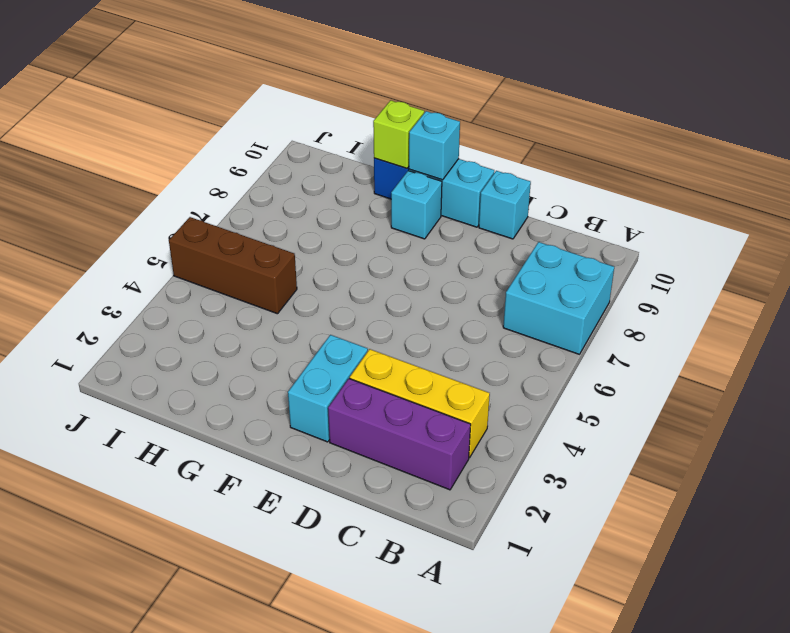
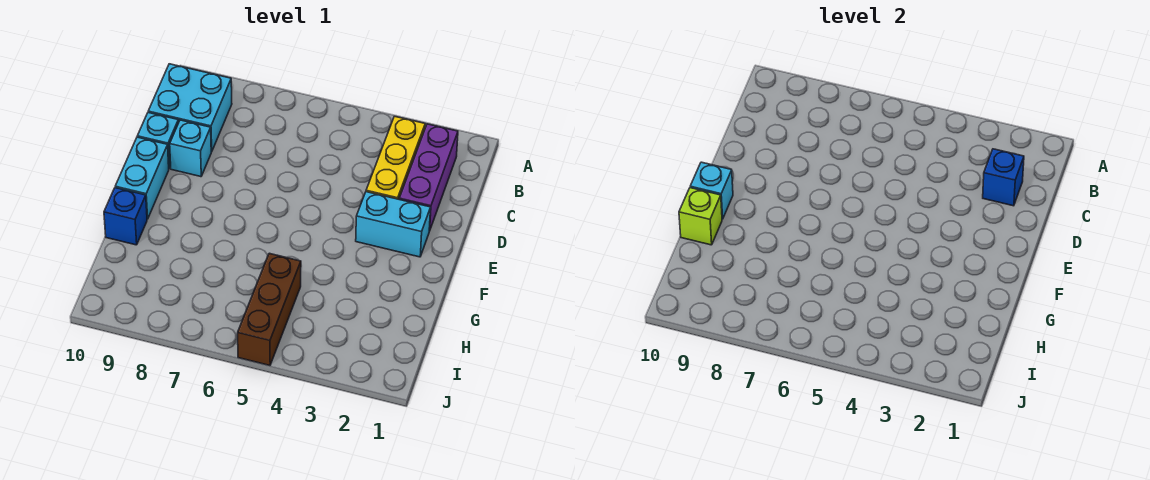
cyan 2x2 brick [503,242,614,354] -> cyan 2x2 brick moved to [148,64,232,152]
none -> blue 1x1 brick [983,149,1024,206]
cyan 1x1 brick [391,171,442,239] -> cyan 1x1 brick moved to [170,120,211,177]

